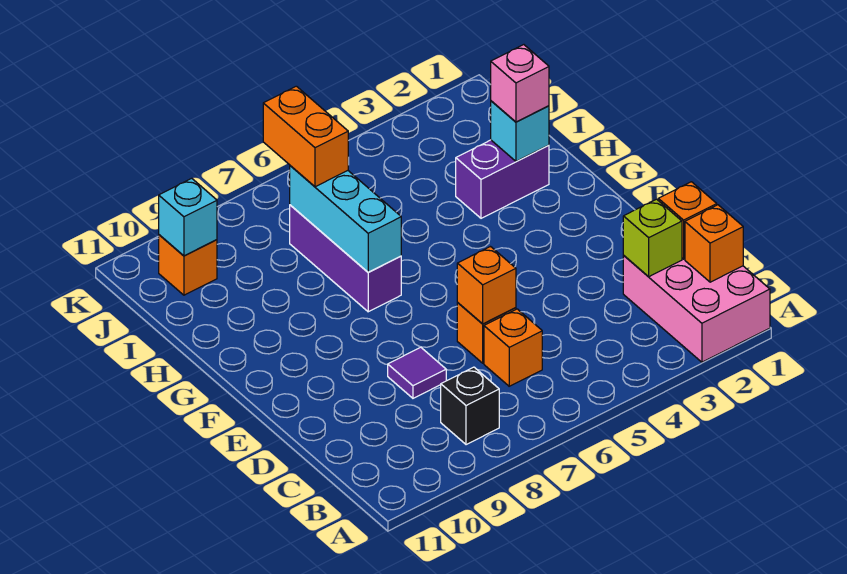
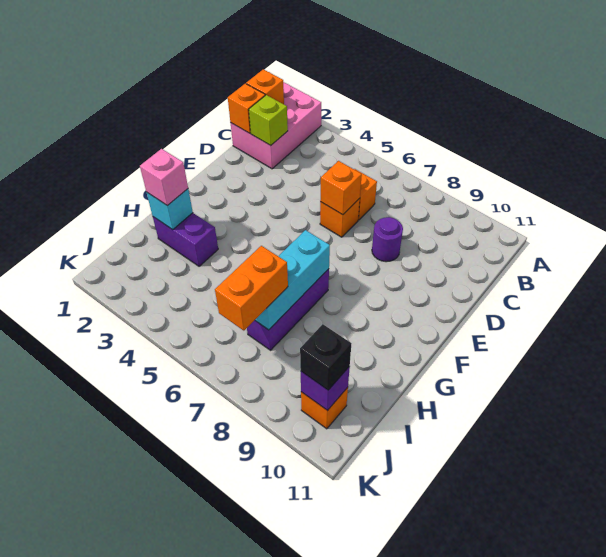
black 1x1 brick [441,367,499,445] -> black 1x1 brick moved to [300,324,351,390]
purple 1x1 tile [388,347,446,398] -> purple 1x1 round brick [372,217,403,262]
cyan 1x1 brick [159,178,217,256] -> purple 1x1 brick [301,366,350,411]

